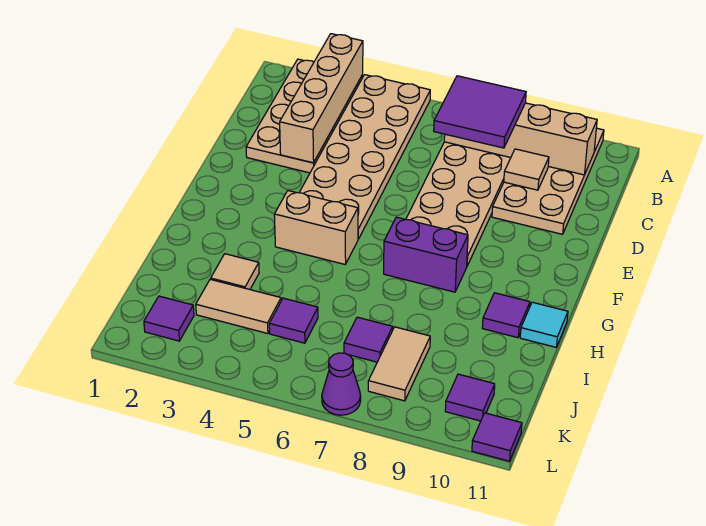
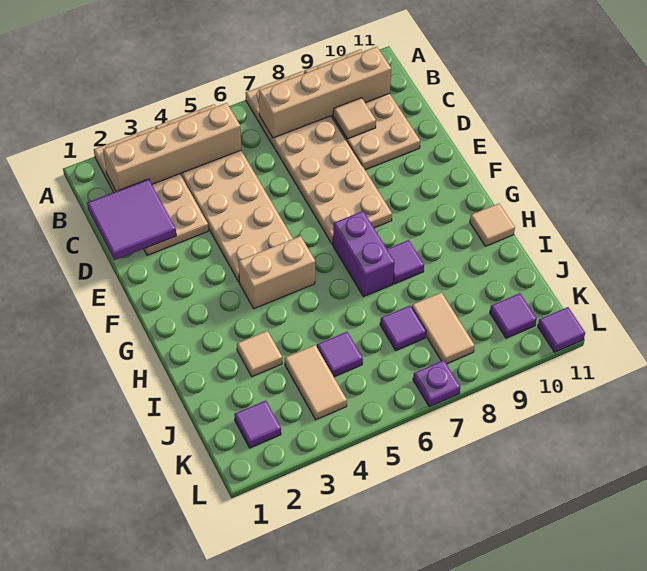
tan 1x4 brick [280,34,363,163] -> tan 1x4 brick turned to [103,103,241,191]
purple 2x2 tile [434,76,526,148] -> purple 2x2 tile moved to [87,179,176,260]
purple 1x2 brick [384,217,468,292] -> purple 1x2 brick turned to [333,211,395,297]
purple 1x1 tile [482,293,530,338] -> purple 1x1 tile moved to [387,240,424,284]
cyan 1x1 tile [520,302,568,347] -> tan 1x1 tile [470,204,515,246]
tan 1x2 tile [196,279,281,334] -> tan 1x2 tile turned to [285,345,347,420]
purple 1x1 cone [322,353,361,415] -> purple 1x1 plate [413,360,460,407]

